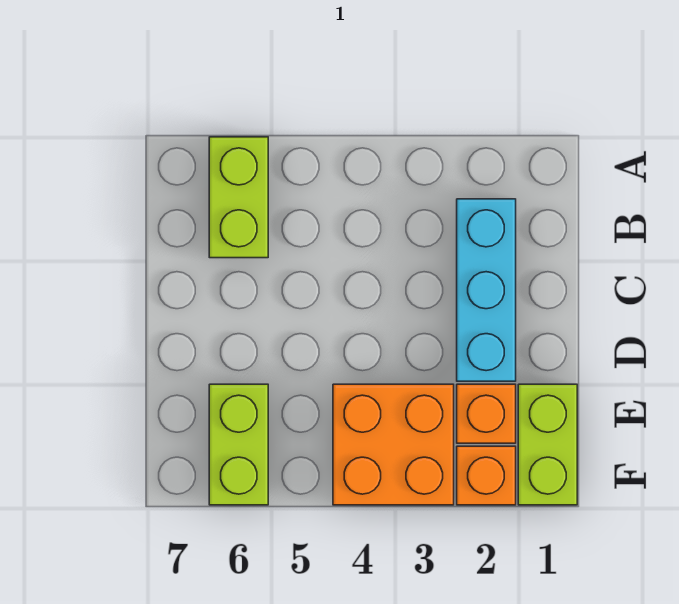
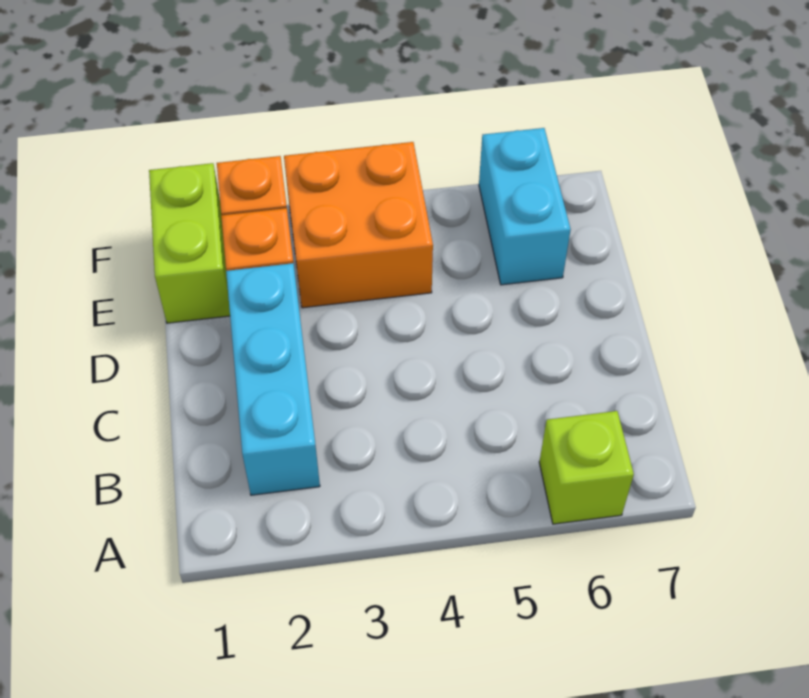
lime 1x2 brick [209,137,268,258] -> lime 1x1 brick [539,411,634,524]
lime 1x2 brick [209,384,268,505] -> cyan 1x2 brick [479,128,571,285]

